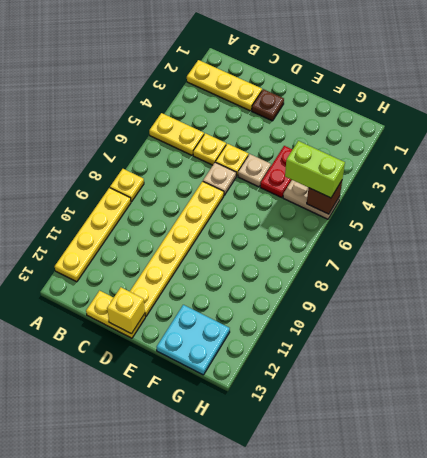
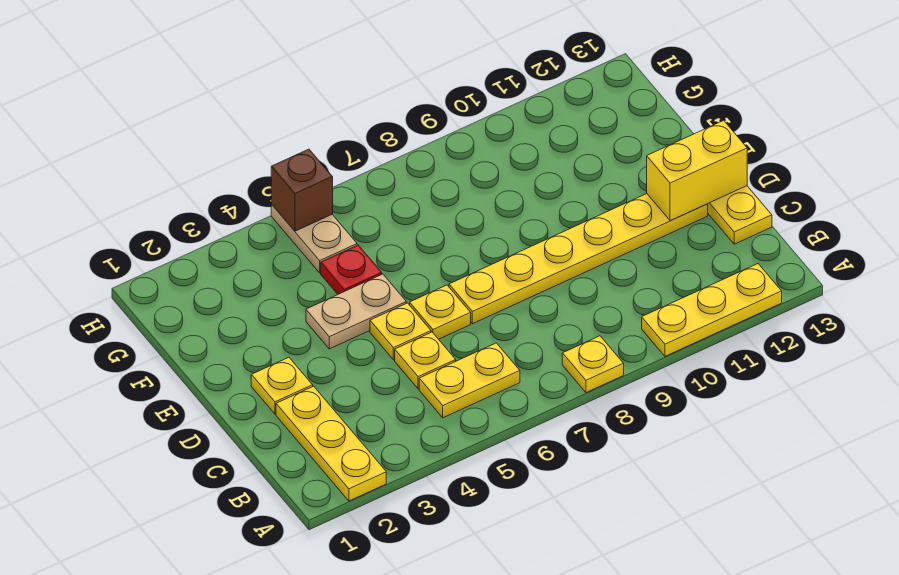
yellow 1x2 plate [149,113,204,155] -> yellow 1x2 plate turned to [419,343,520,418]
yellow 1x4 plate [55,188,131,282] -> yellow 1x3 plate [642,264,782,356]
brown 1x1 plate [252,89,284,121] -> yellow 1x1 plate [251,357,313,414]
tan 1x1 plate [203,162,236,195] -> yellow 1x1 plate [410,285,471,339]
yellow 1x1 brick [107,287,145,334] -> yellow 1x2 brick [647,120,747,221]
tan 1x1 plate [238,154,271,187] -> tan 1x2 plate [306,274,406,349]
red 1x2 plate [260,146,293,198] -> red 1x1 plate [321,245,382,294]
cyan 2x2 plate [157,305,230,375] -> none
lime 1x2 brick [285,141,345,198] -> none

